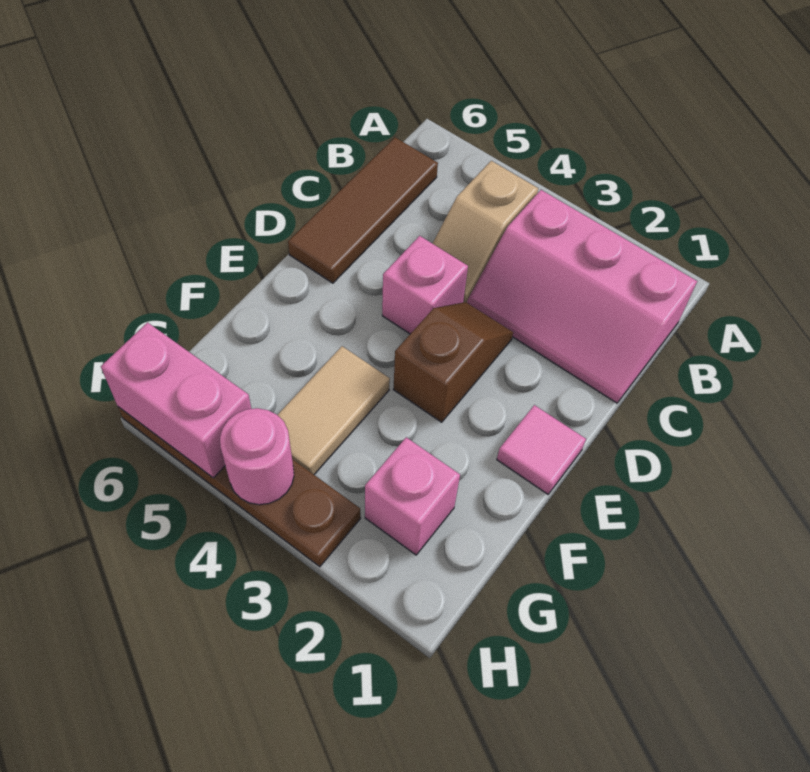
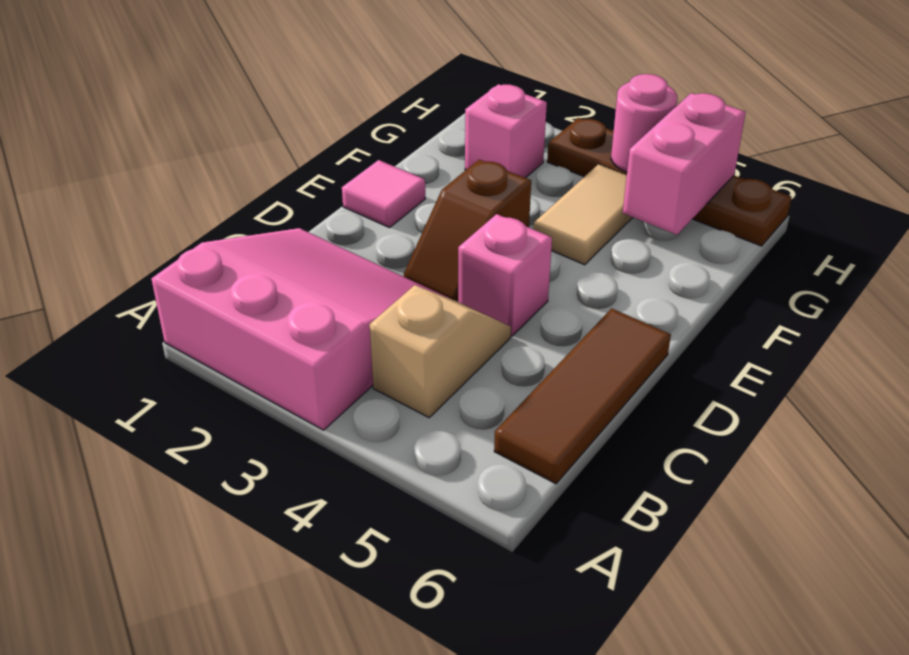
pink 2x3 slope [467,190,697,403] -> pink 3x3 slope [152,228,451,430]
pink 1x2 brick [101,323,251,478] -> pink 1x2 brick turned to [623,93,746,235]

